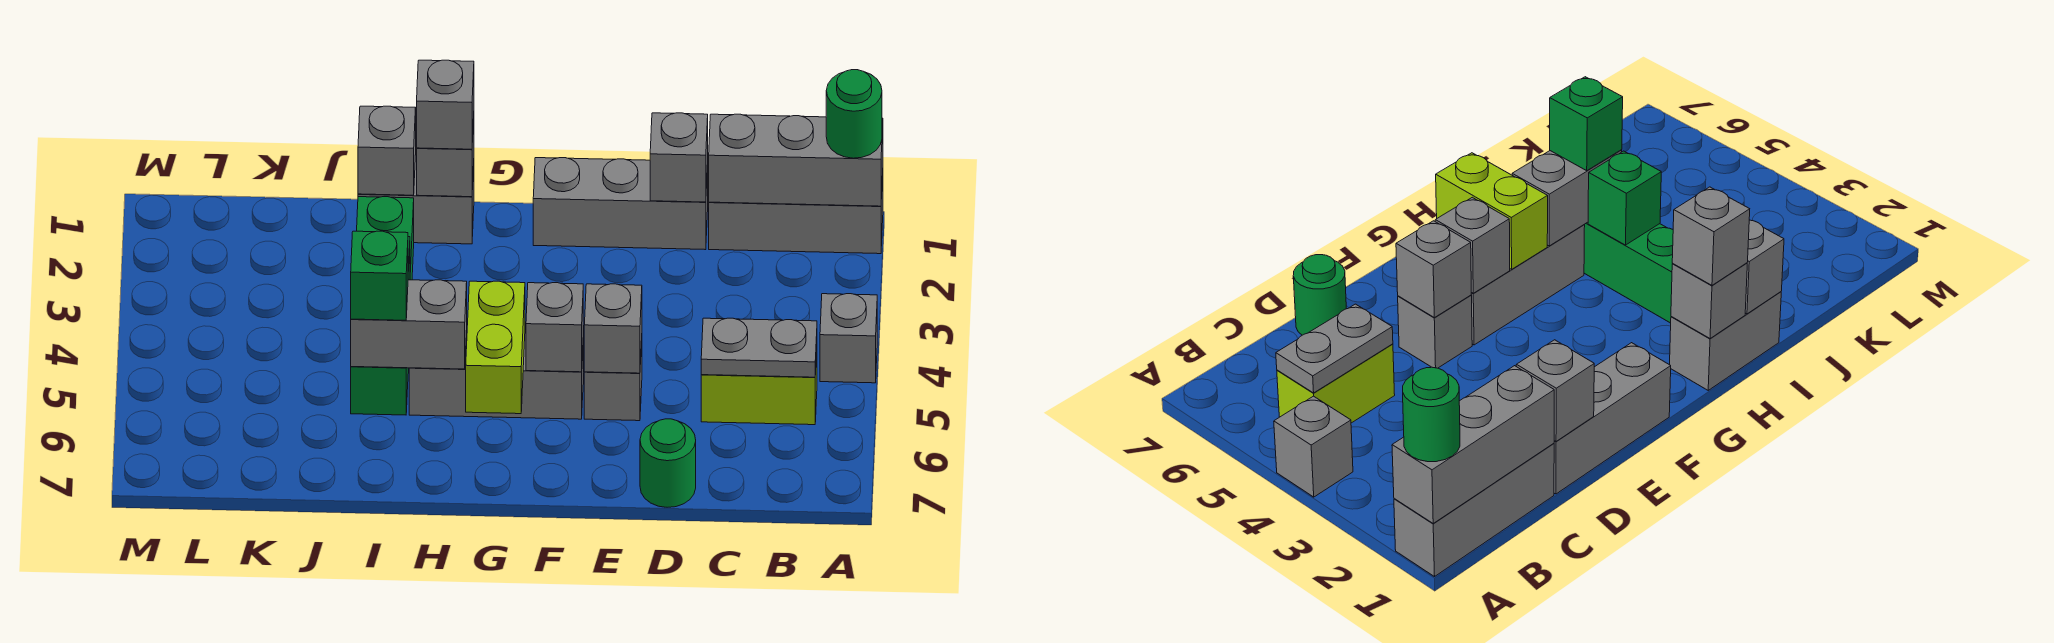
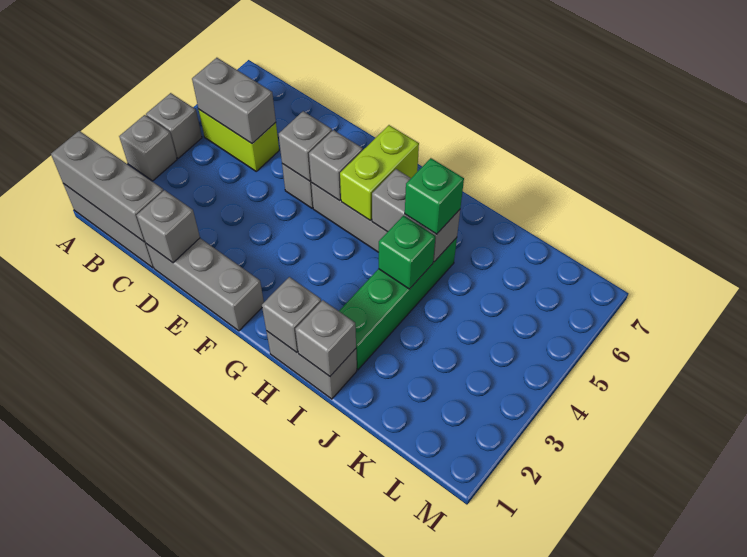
green 1x1 round brick [826,70,882,158] -> none
grey 1x2 plate [701,318,817,377] -> grey 1x2 brick [192,58,276,143]
green 1x1 round brick [640,419,696,507] -> none
grey 1x1 brick [417,60,474,149] -> grey 1x1 brick moved to [119,115,177,181]

